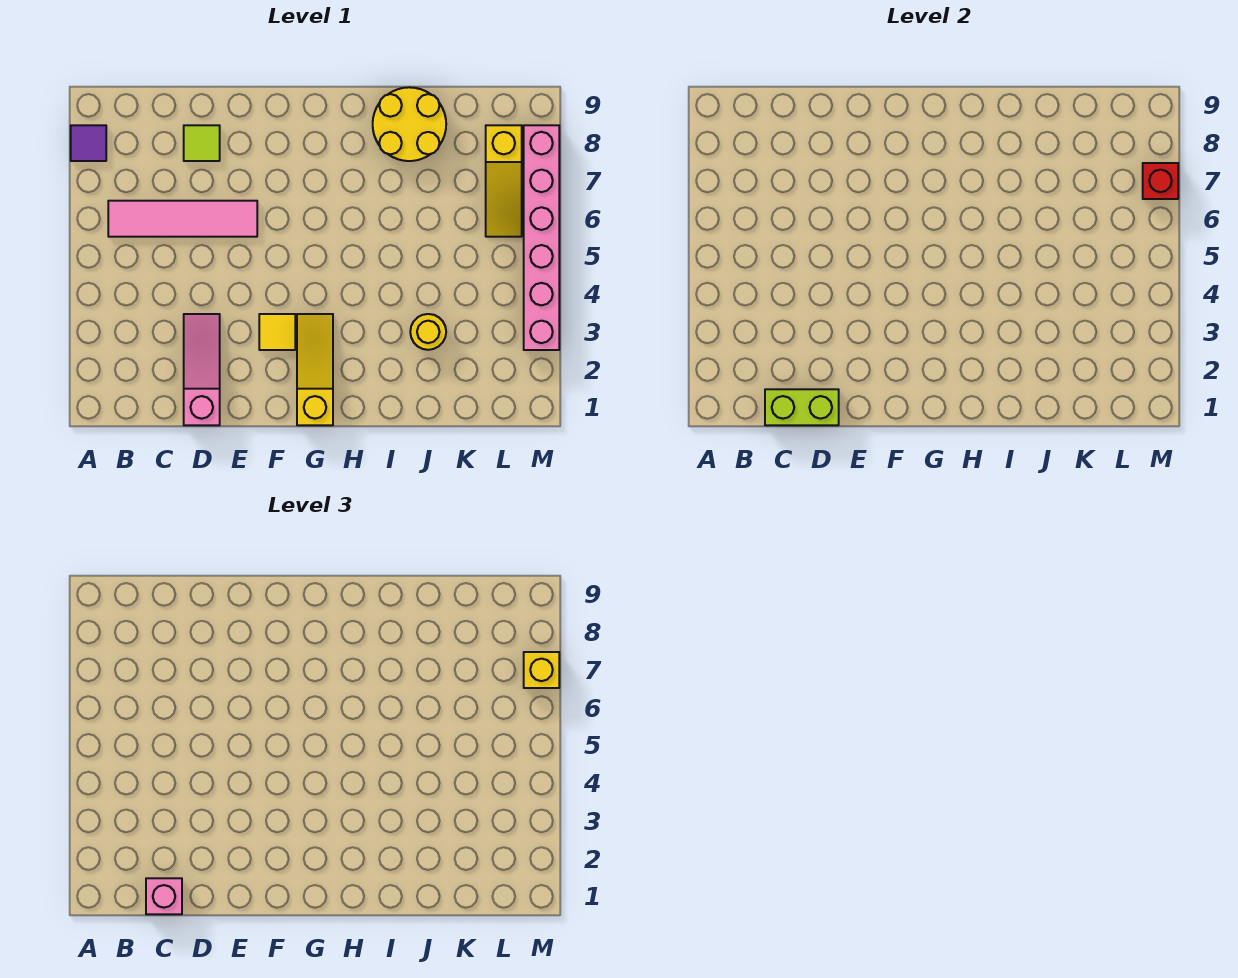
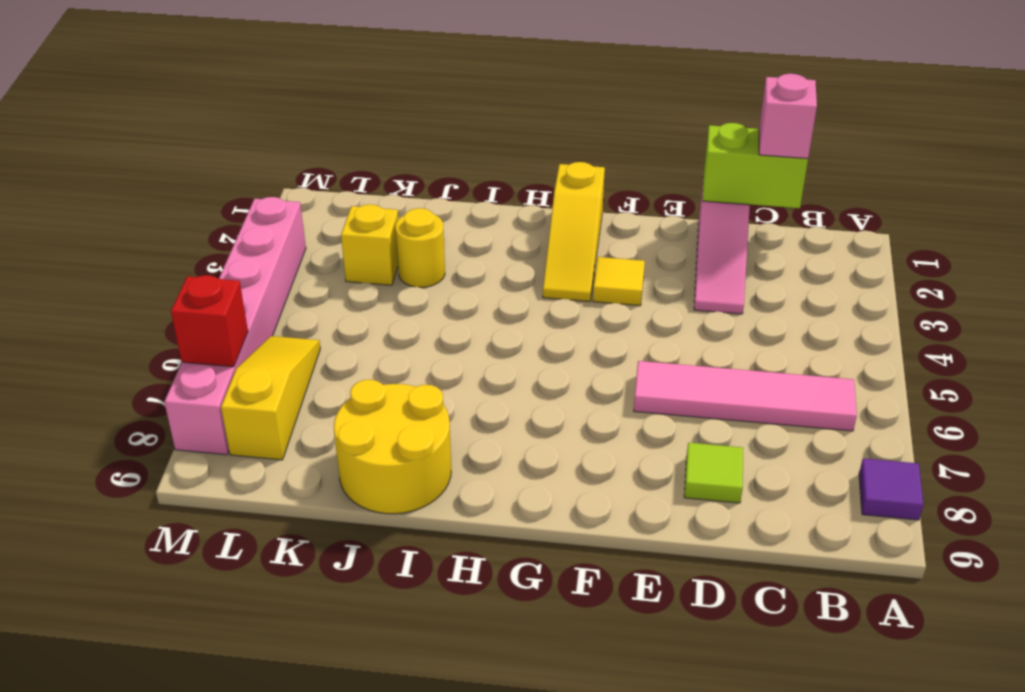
yellow 1x1 brick [524,652,559,688] -> yellow 1x1 brick moved to [341,204,398,285]

